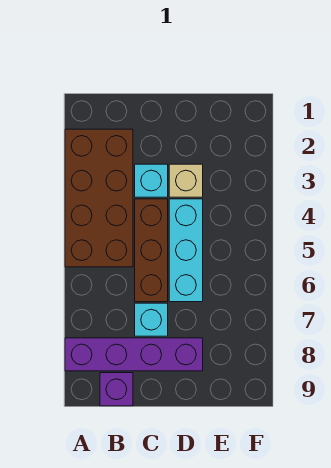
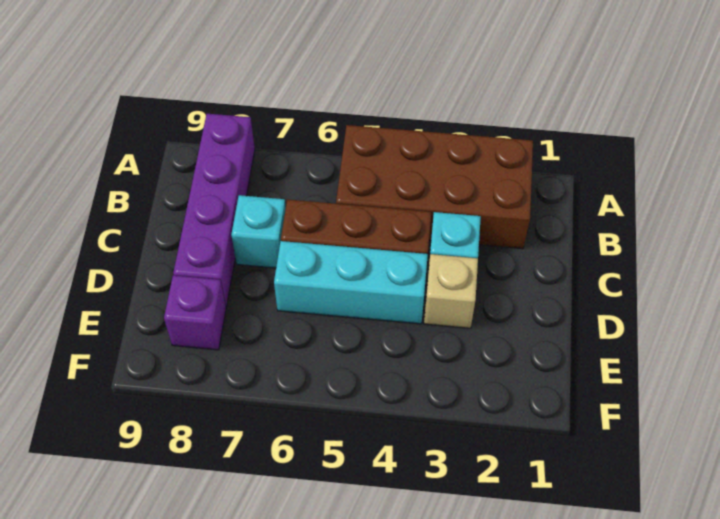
purple 1x1 brick [100,373,133,406] -> purple 1x1 brick moved to [164,275,226,350]

